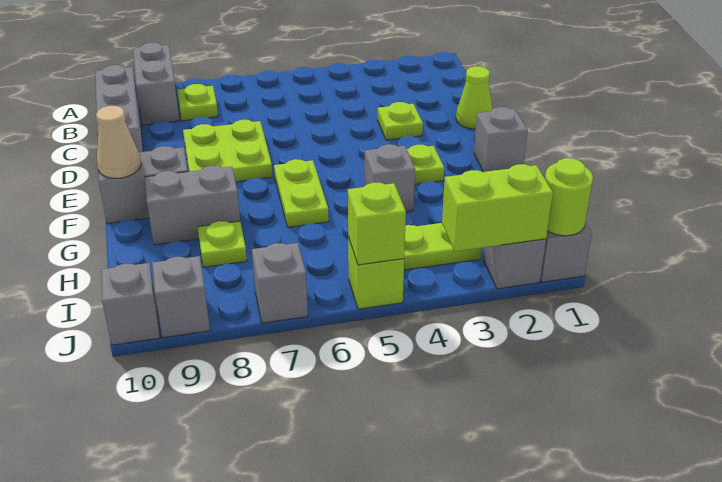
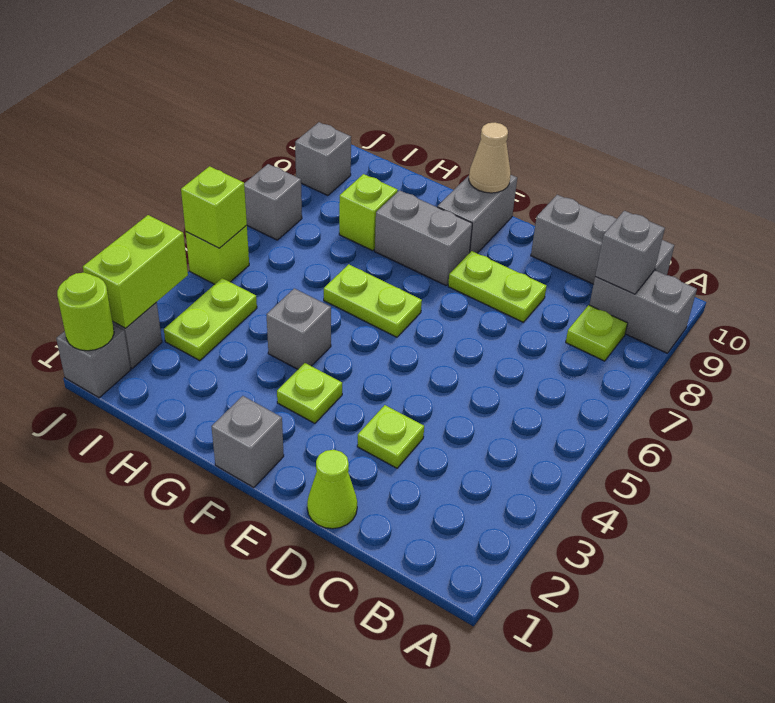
lime 2x2 plate [183,120,272,182] -> lime 1x2 plate [448,251,547,322]
grey 1x2 brick [145,166,240,245] -> grey 1x2 brick turned to [375,190,472,285]
lime 1x1 plate [197,221,247,267] -> lime 1x1 brick [339,174,398,251]
grey 1x1 brick [101,263,160,345] -> grey 1x1 brick moved to [595,211,665,294]

